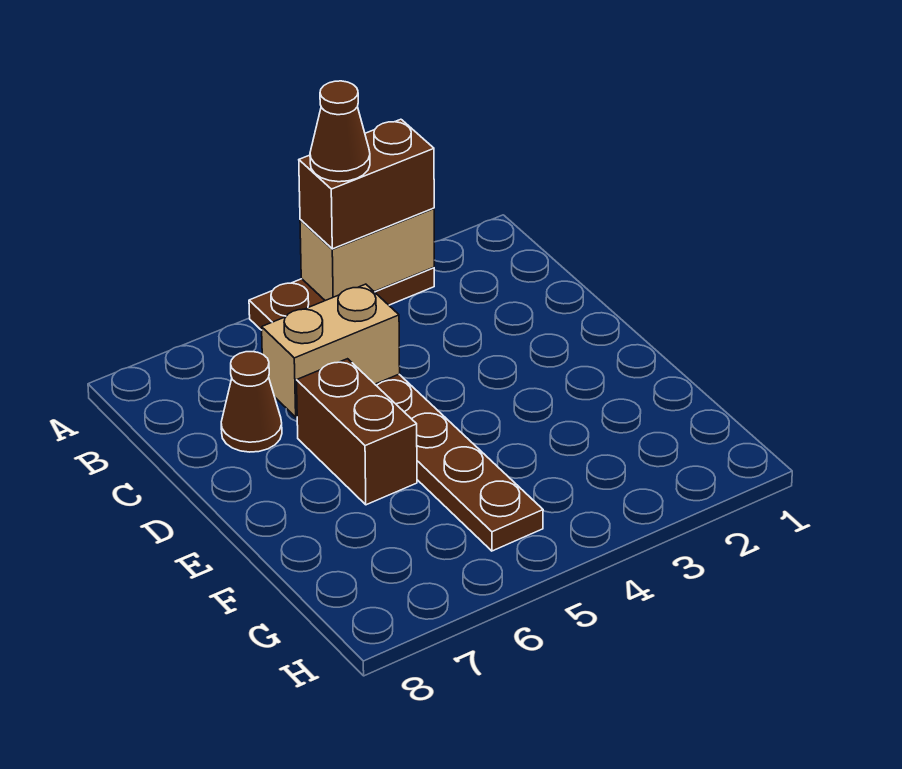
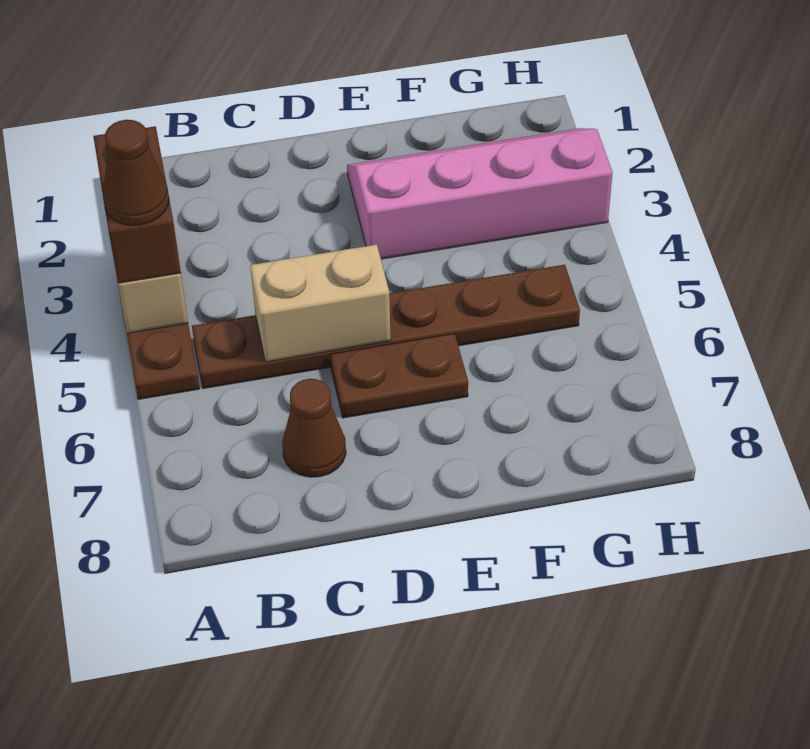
tan 1x2 brick [262,284,400,417] -> tan 1x2 brick turned to [250,245,391,362]
brown 1x2 brick [296,359,417,505] -> brown 1x2 plate [330,333,468,418]
none -> pink 2x4 slope [347,128,613,259]

